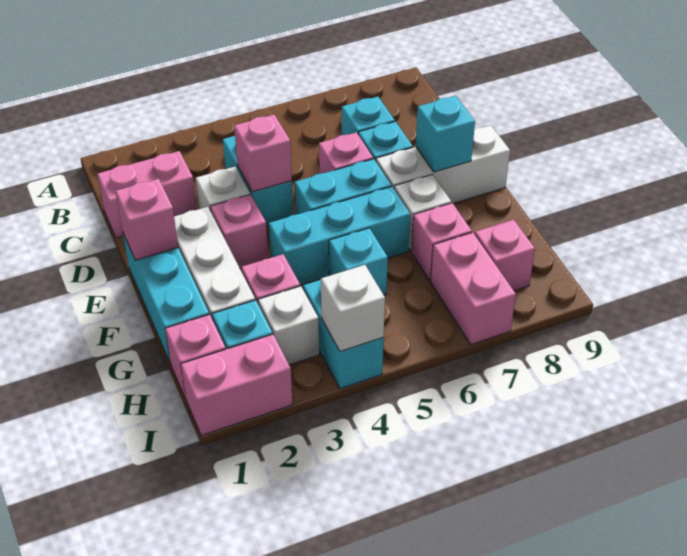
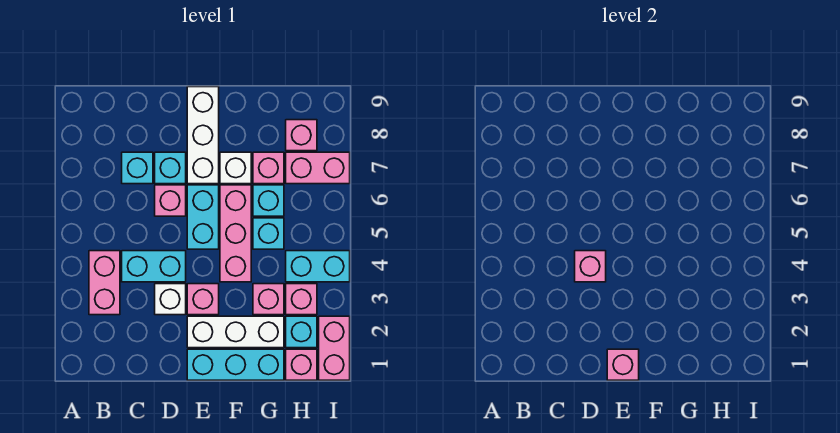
pink 1x2 brick [97,151,197,238] -> pink 1x2 brick moved to [89,251,120,315]
cyan 1x1 brick [416,96,475,172] -> cyan 1x1 brick moved to [253,185,284,216]
cyan 1x3 brick [269,187,410,285] -> pink 1x3 brick [220,185,251,282]
white 1x1 brick [258,286,319,365] -> pink 1x1 brick [286,284,317,315]
white 1x1 brick [321,265,385,351] -> none

